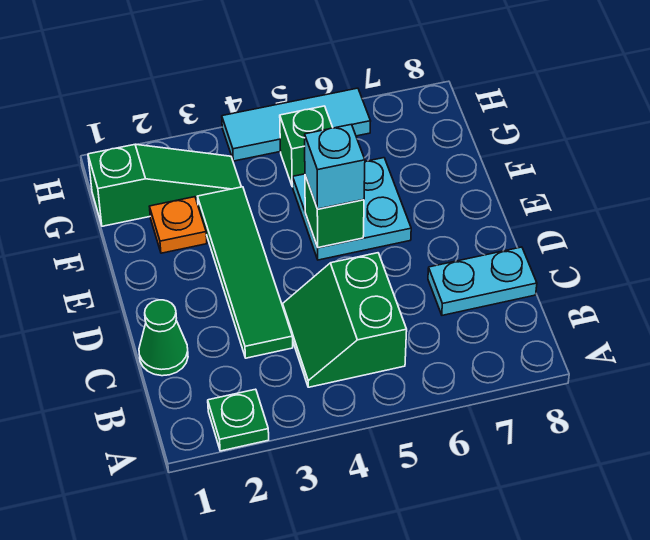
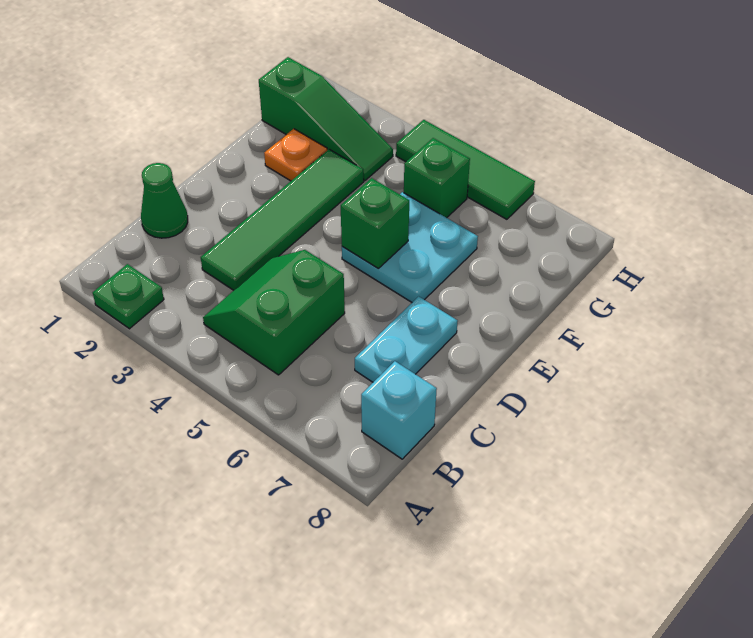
cyan 1x2 plate [428,247,537,315] -> cyan 1x2 plate turned to [355,296,458,382]
cyan 1x1 brick [305,124,365,209] -> cyan 1x1 brick moved to [361,361,437,459]
cyan 1x3 tile [222,88,371,161] -> green 1x3 tile [396,120,535,219]

